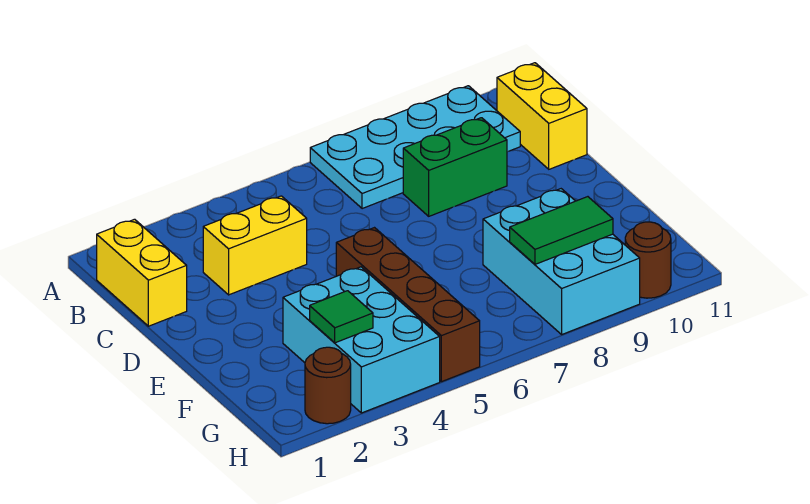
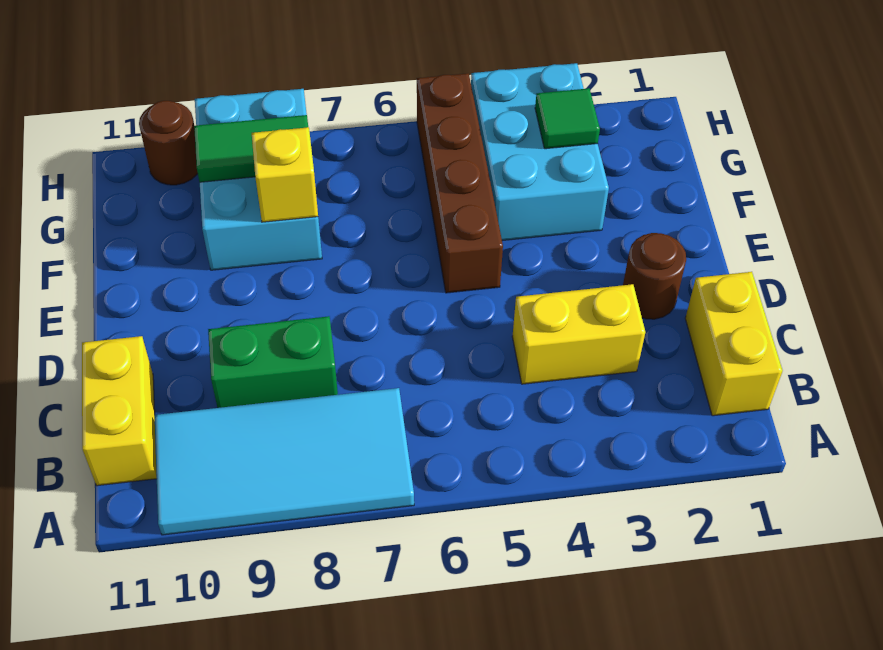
cyan 2x4 plate [310,86,520,209] -> cyan 2x4 tile [155,388,414,535]
none -> yellow 1x1 brick [252,127,318,222]
brown 1x1 round brick [305,347,351,424] -> brown 1x1 round brick moved to [623,233,686,319]

